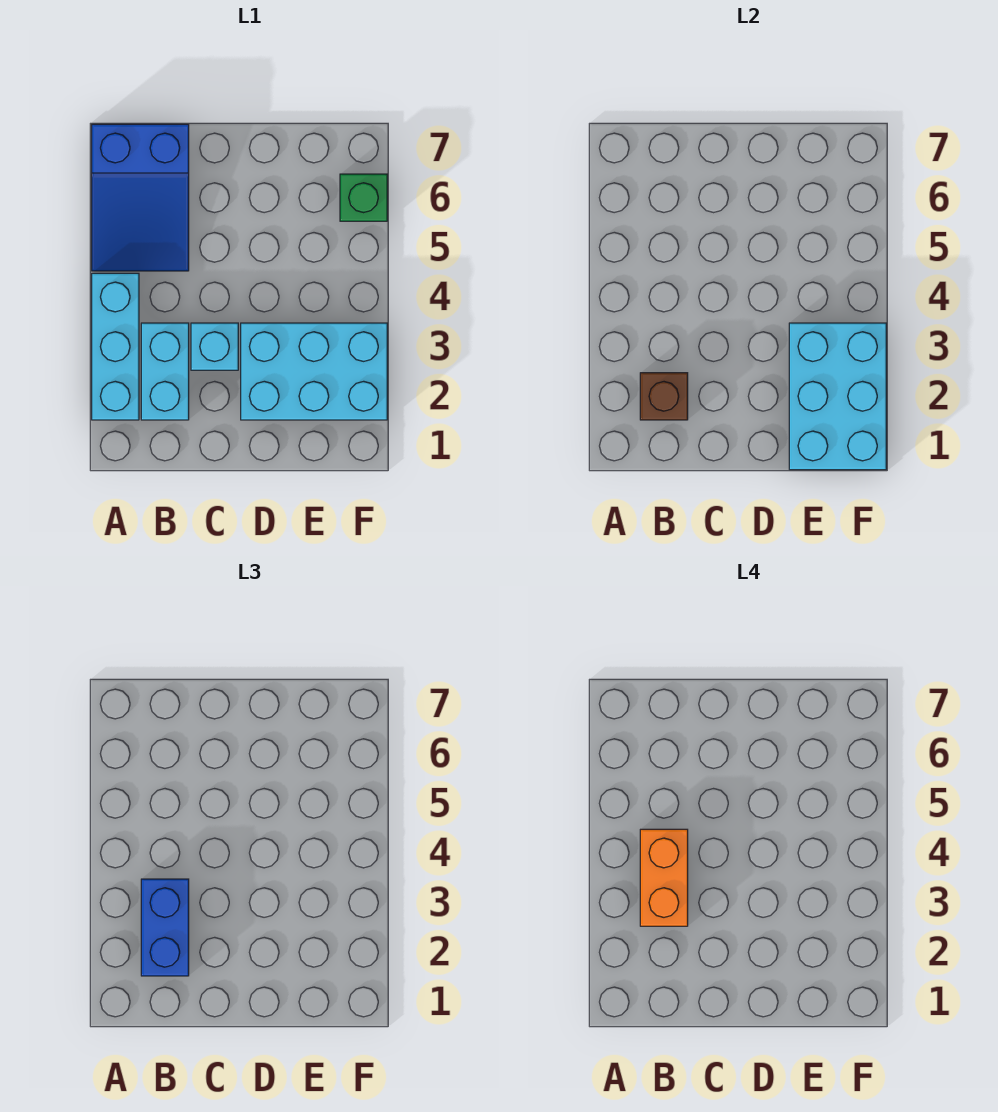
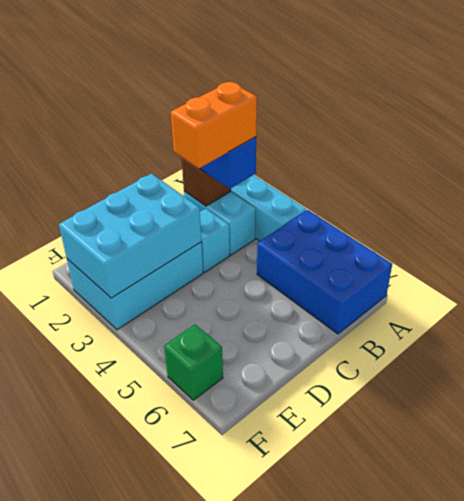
blue 2x3 slope [92,124,189,271] -> blue 2x3 brick [257,210,392,334]
orange 1x2 brick [640,829,688,926] -> orange 1x2 brick turned to [171,82,257,168]
cyan 2x3 brick [789,323,886,470] -> cyan 2x3 brick turned to [59,174,201,298]

